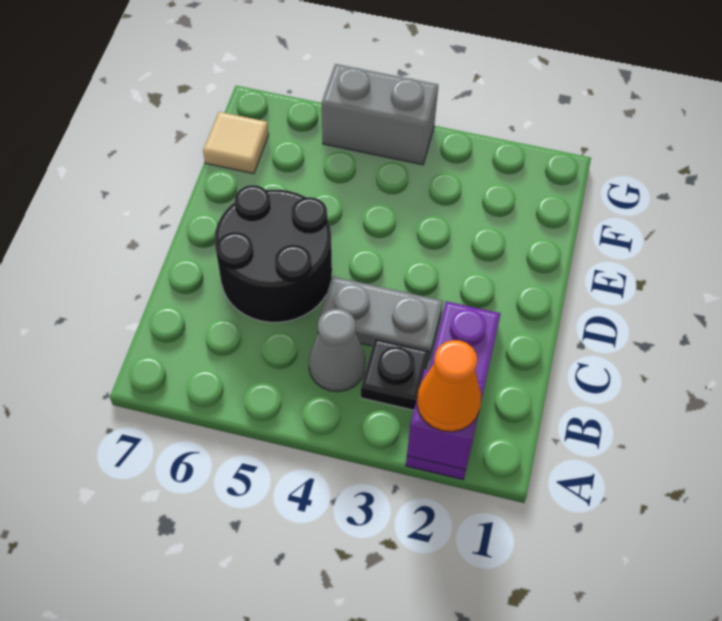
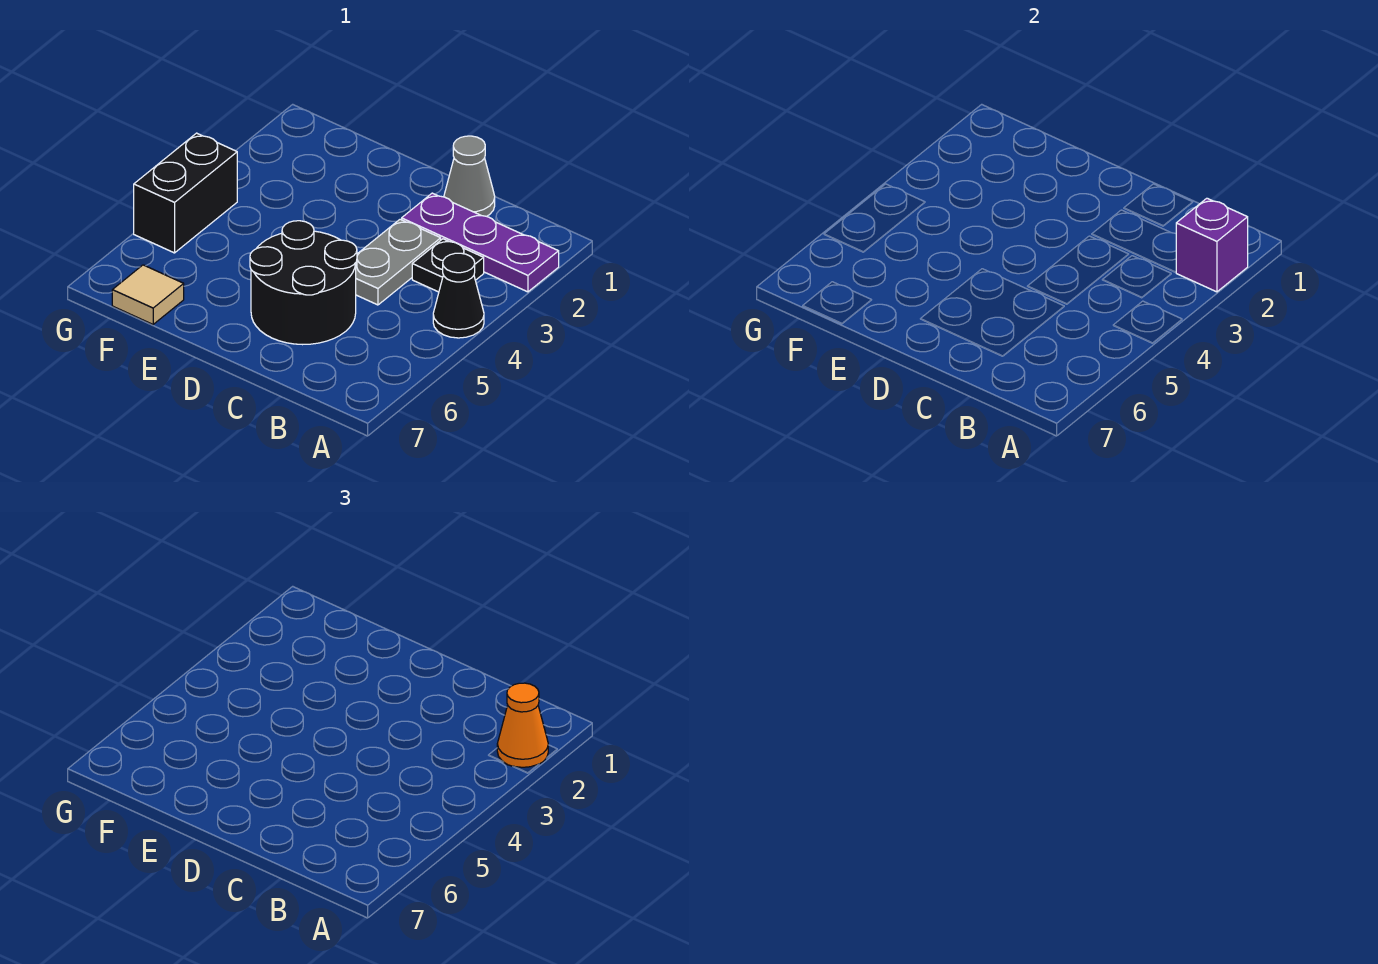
none -> black 1x1 cone [433,253,484,338]
grey 1x1 cone [309,309,366,392] -> grey 1x1 cone moved to [444,136,495,216]
grey 1x2 brick [322,64,438,165] -> black 1x2 brick [134,133,237,253]

